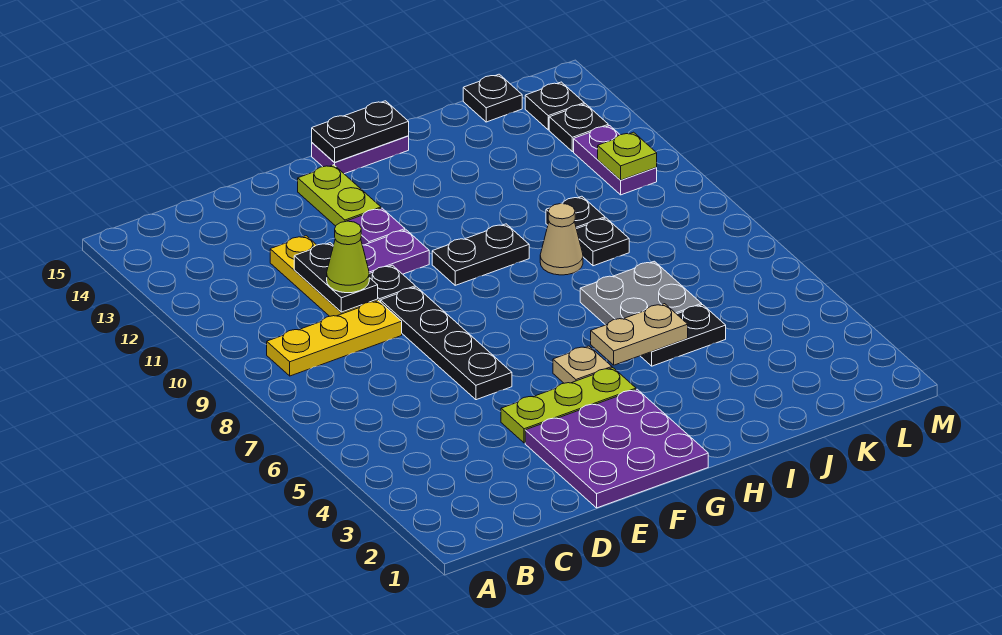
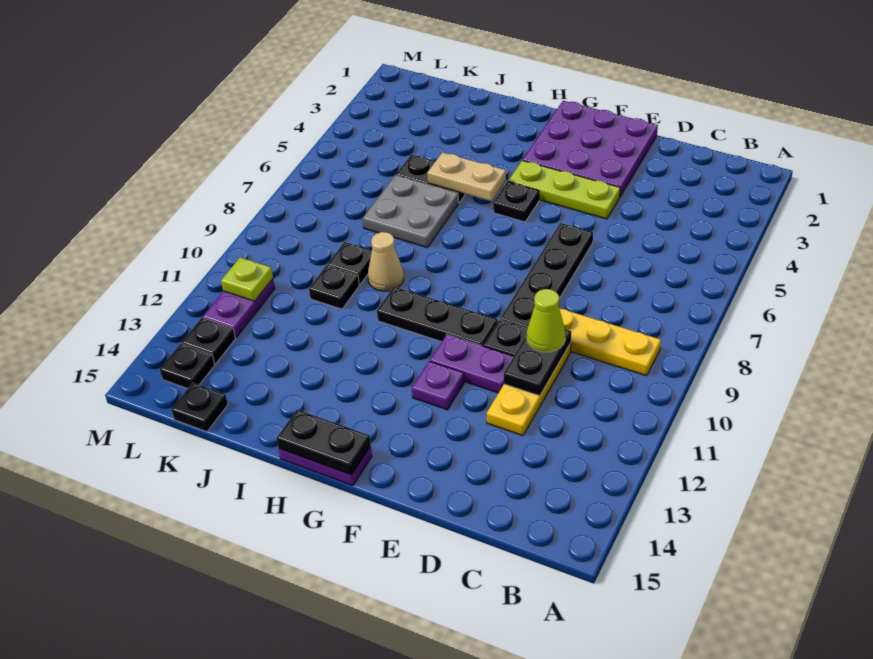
lime 1x2 plate [298,165,381,226] -> none
tan 1x1 plate [553,346,612,383] -> black 1x1 plate [493,182,539,222]
black 1x2 plate [432,224,529,285] -> black 1x3 plate [377,287,498,346]

